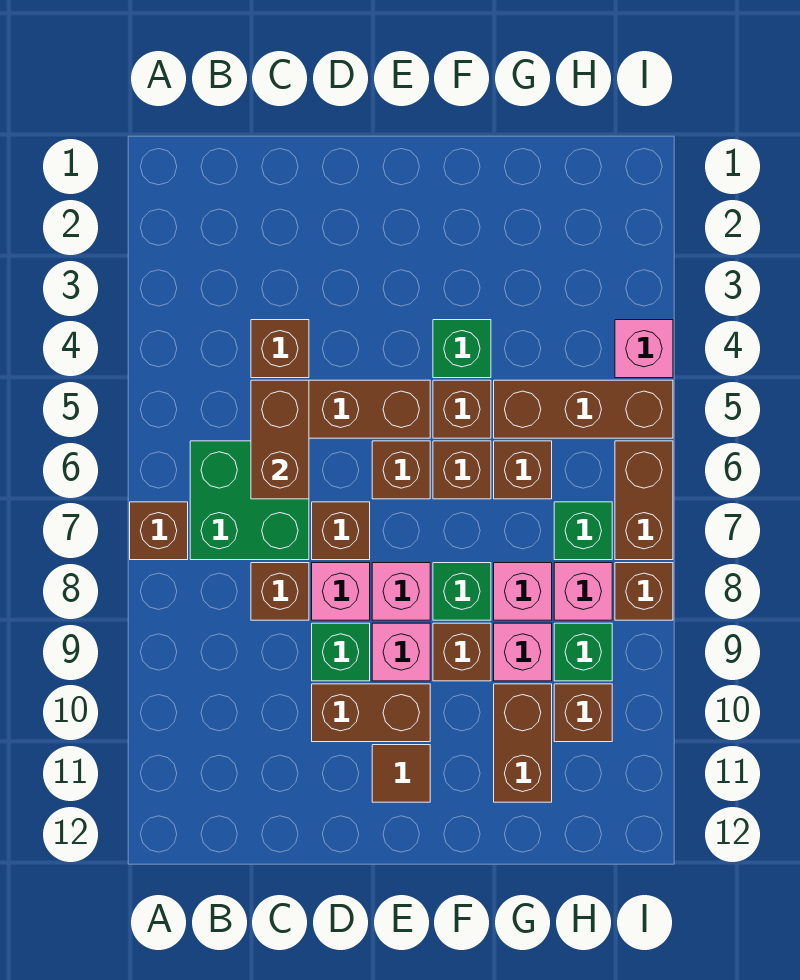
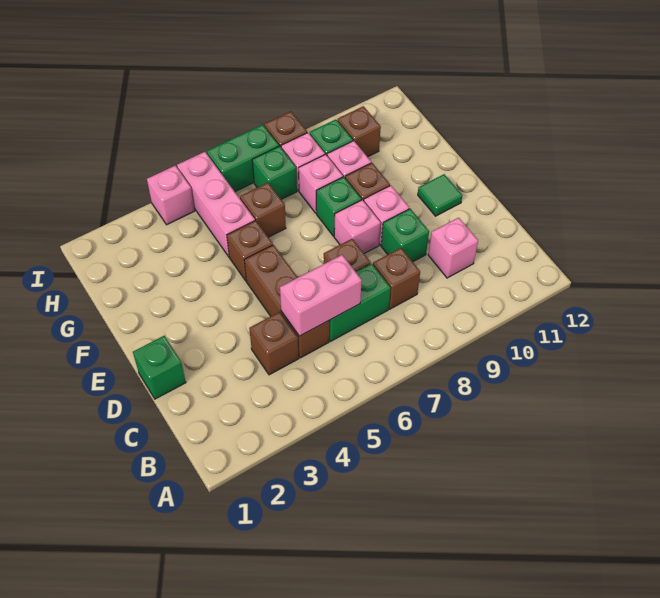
brown 1x1 brick [130,502,188,560] -> none
green 2x2 brick [190,441,309,560] -> green 1x2 brick [329,264,391,341]
brown 1x2 brick [251,380,309,499] -> pink 1x2 brick [280,255,362,336]
pink 1x1 brick [312,563,370,620] -> pink 1x1 brick moved to [428,218,478,278]
brown 1x2 brick [312,684,430,742] -> none
brown 1x1 brick [372,441,430,499] -> none
brown 1x1 tile [372,745,430,802] -> green 1x1 tile [418,174,462,216]
green 1x1 brick [433,320,491,378] -> green 1x1 brick moved to [133,336,186,399]
brown 1x1 brick [433,441,491,499] -> none
brown 1x3 brick [494,380,673,438] -> pink 1x3 brick [177,152,255,257]
brown 1x2 brick [494,684,552,802] -> none
brown 1x2 brick [615,441,673,560] -> green 1x2 brick [207,125,279,192]

